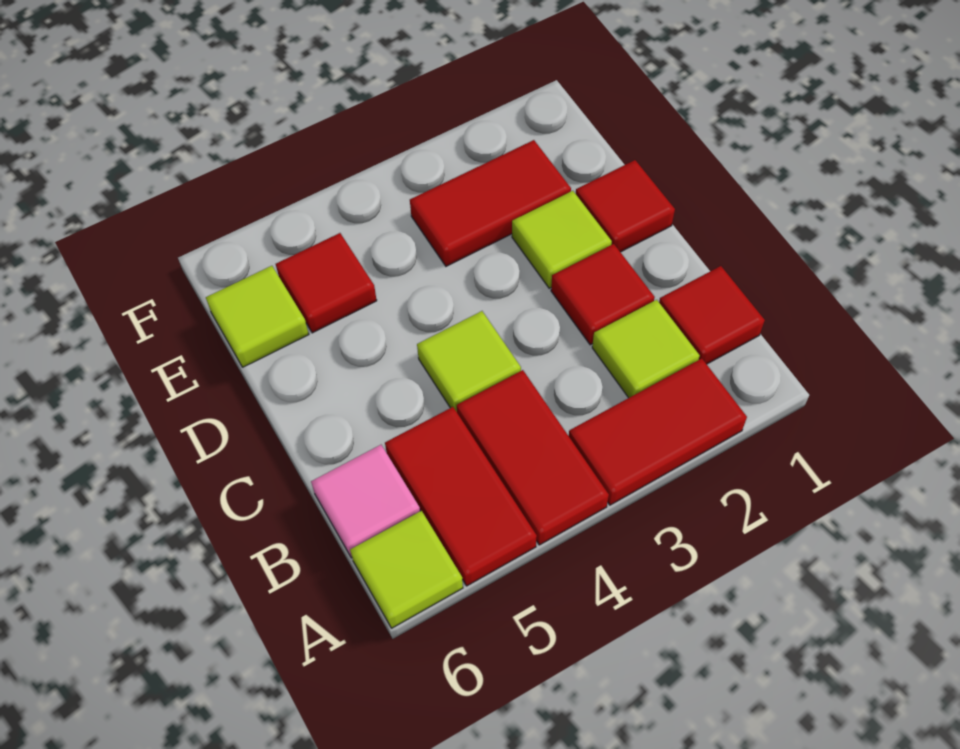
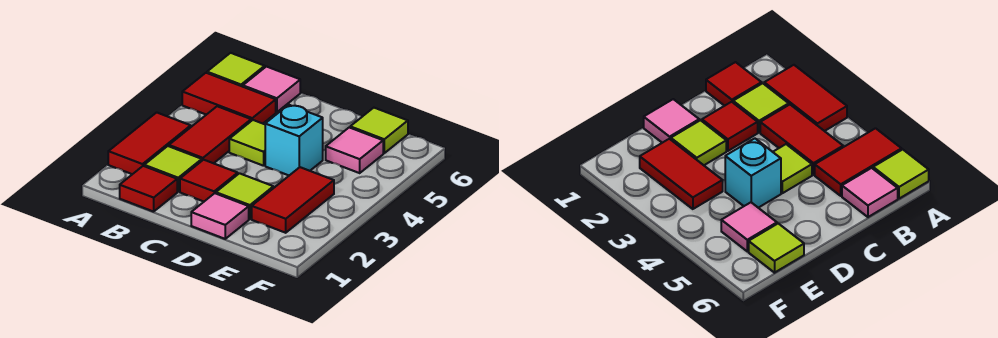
red 1x2 tile [457,370,609,545] -> red 1x2 tile turned to [169,106,251,163]
red 1x1 tile [576,160,675,252] -> pink 1x1 tile [191,193,249,239]
none -> cyan 1x1 brick [265,105,323,175]
red 1x1 tile [276,233,377,333] -> pink 1x1 tile [326,127,383,173]

